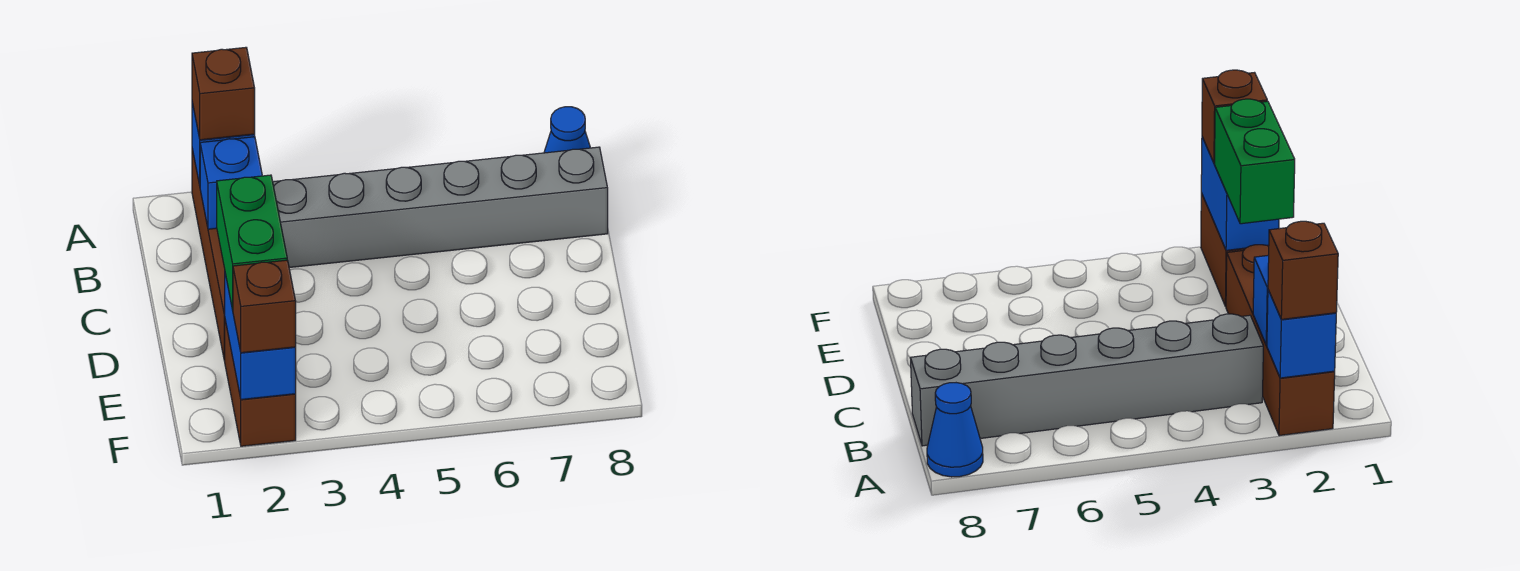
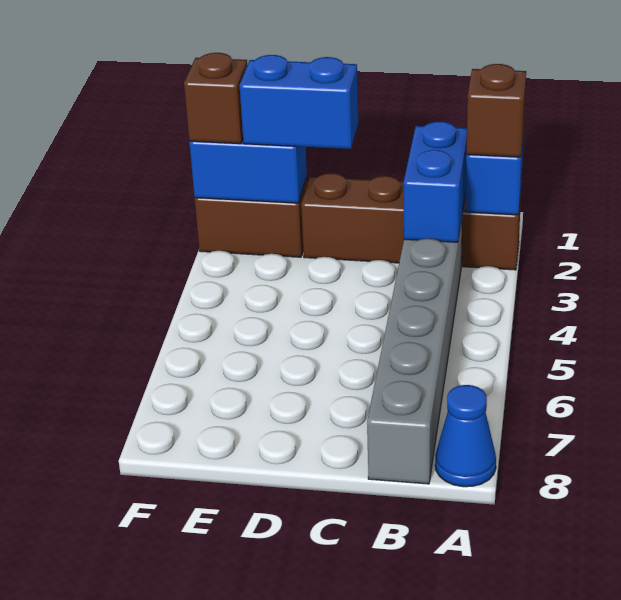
blue 1x1 brick [200,137,262,229] -> blue 1x2 brick [404,121,467,242]
green 1x2 brick [217,175,287,310] -> blue 1x2 brick [240,55,358,149]

